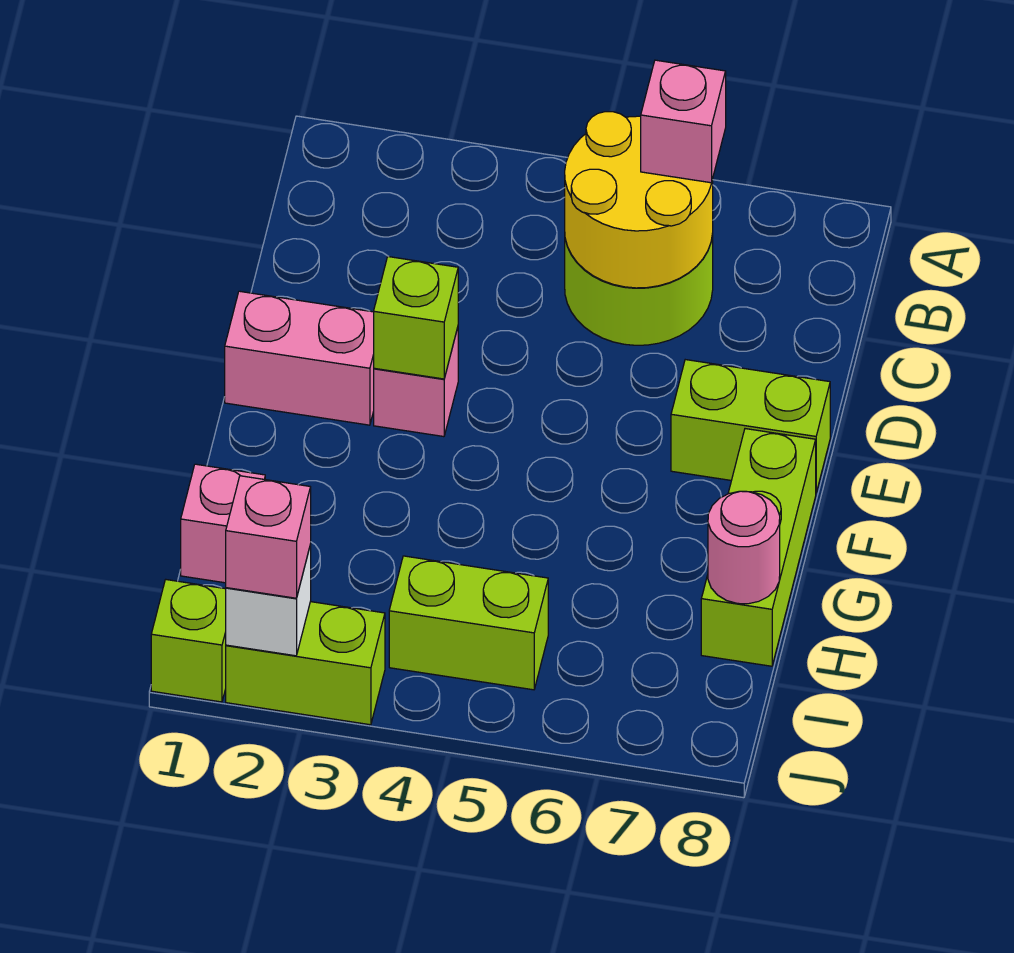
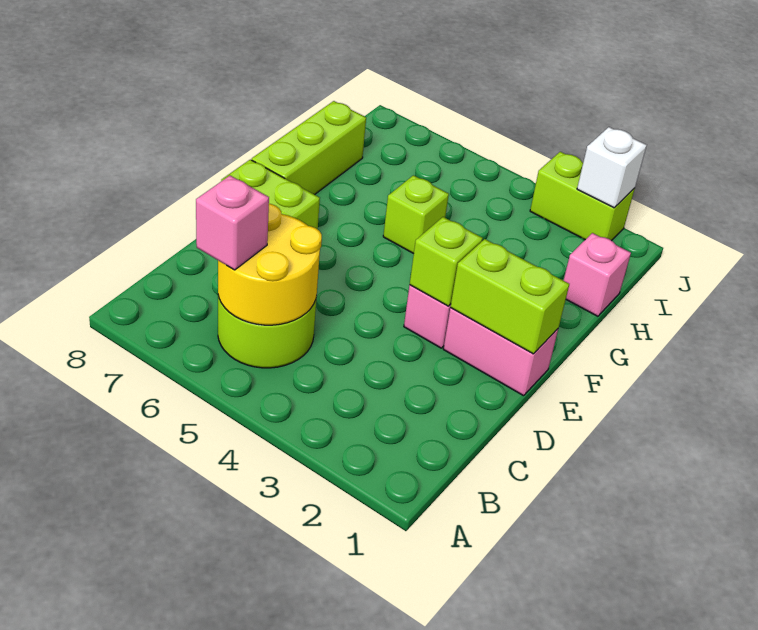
pink 1x1 round brick [708,491,780,604] -> none
lime 1x2 brick [389,556,548,690] -> lime 1x2 brick moved to [450,239,569,354]
lime 1x1 brick [151,580,226,702] -> lime 1x1 brick moved to [383,175,449,254]
pink 1x1 brick [226,476,311,598] -> none

